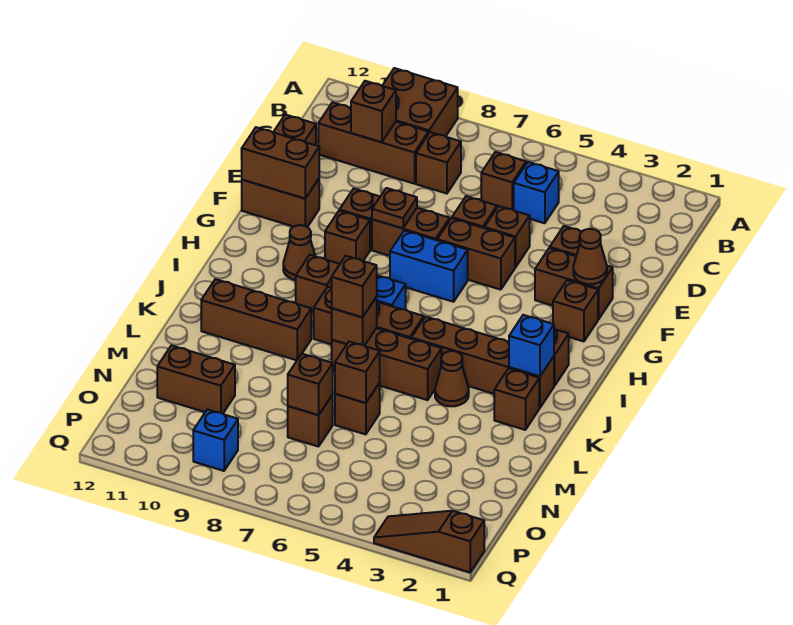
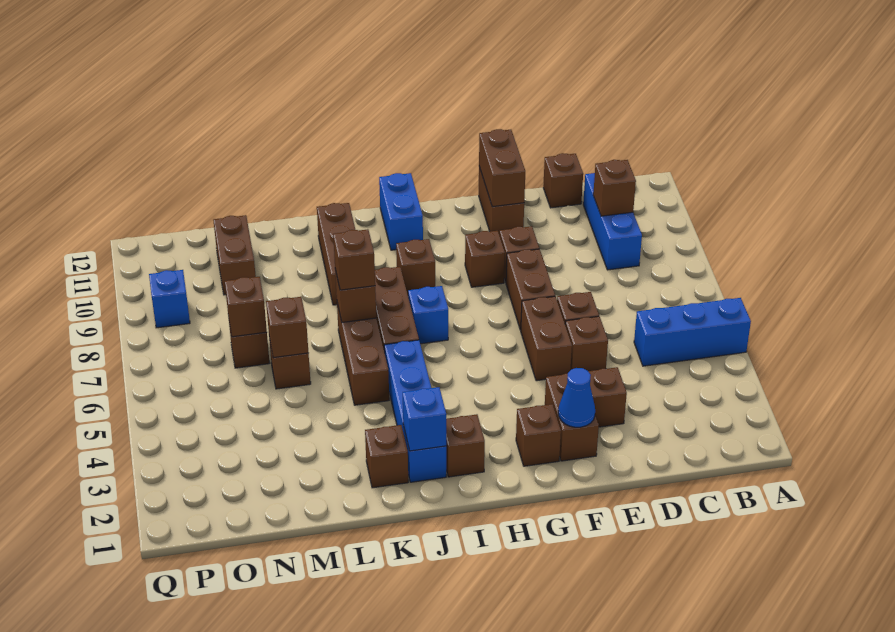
brown 2x2 brick [382,68,458,136] -> none
blue 1x1 brick [514,162,559,223] -> blue 1x3 brick [634,298,751,366]
brown 1x1 brick [481,152,526,210] -> none
brown 1x1 brick [416,132,461,194] -> none
brown 1x3 brick [318,102,428,184] -> blue 1x3 brick [583,173,642,270]
brown 1x1 cone [573,229,607,284] -> blue 1x1 cone [558,368,595,427]
brown 1x1 plate [372,188,417,228] -> none
blue 1x2 brick [390,230,468,302] -> blue 1x2 brick moved to [379,173,423,250]
brown 1x1 cone [283,225,315,280] -> none
brown 1x4 brick [411,317,554,408] -> blue 1x4 brick [384,340,446,482]
brown 1x1 cone [435,351,469,406] -> none
brown 1x3 slope [374,511,484,572] -> none

